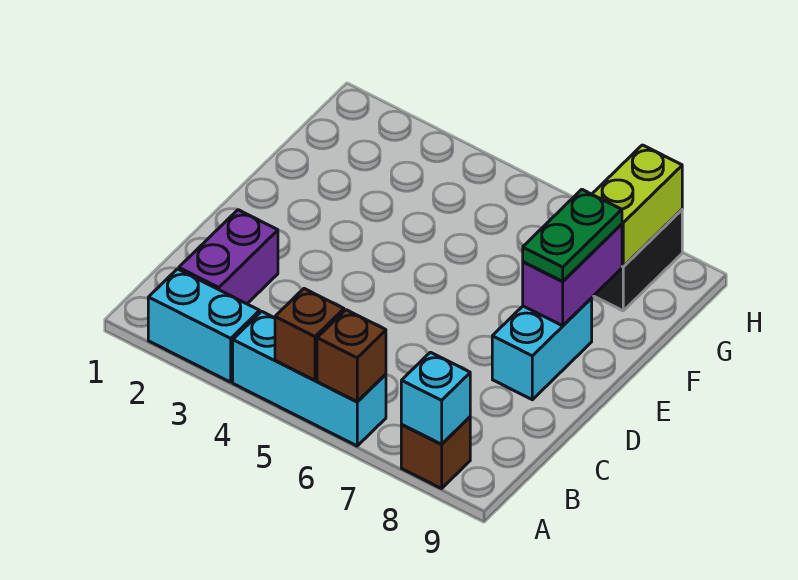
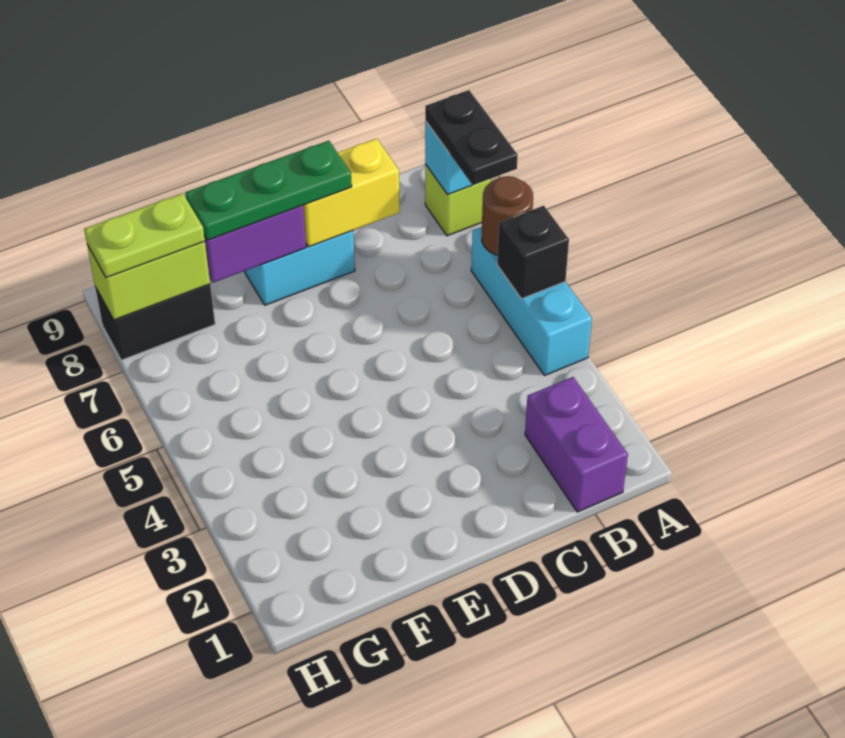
cyan 1x2 brick [148,269,260,382] -> none
brown 1x1 brick [275,289,344,380] -> black 1x1 brick [497,206,569,299]
brown 1x1 brick [317,310,386,402] -> brown 1x1 round brick [482,176,533,255]
none -> black 1x2 plate [425,90,518,185]
brown 1x1 brick [401,417,470,489] -> lime 1x1 brick [425,164,490,236]
purple 1x2 brick [179,210,278,304] -> purple 1x2 brick turned to [525,377,628,512]
none -> yellow 1x2 brick [303,138,400,247]
green 1x2 plate [523,189,622,282] -> green 1x3 plate [185,141,352,240]
none -> lime 1x2 plate [84,193,205,278]

